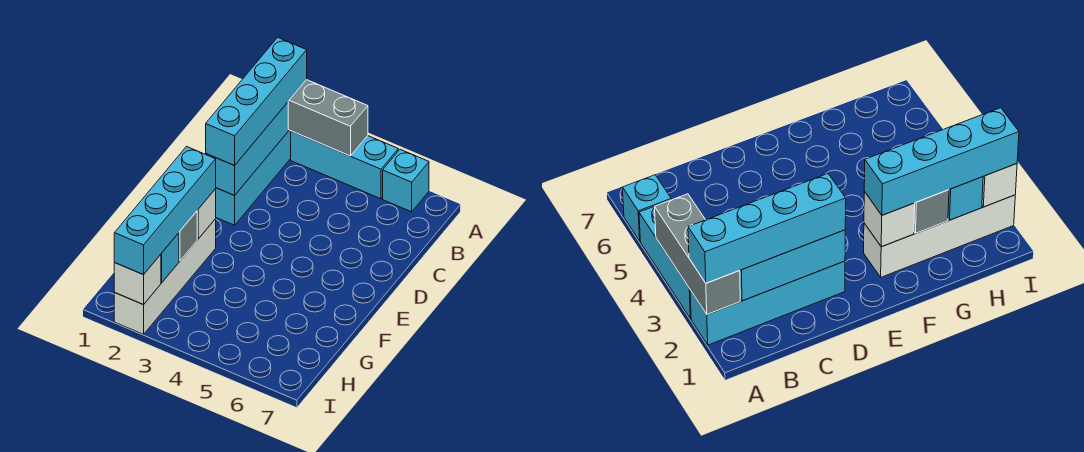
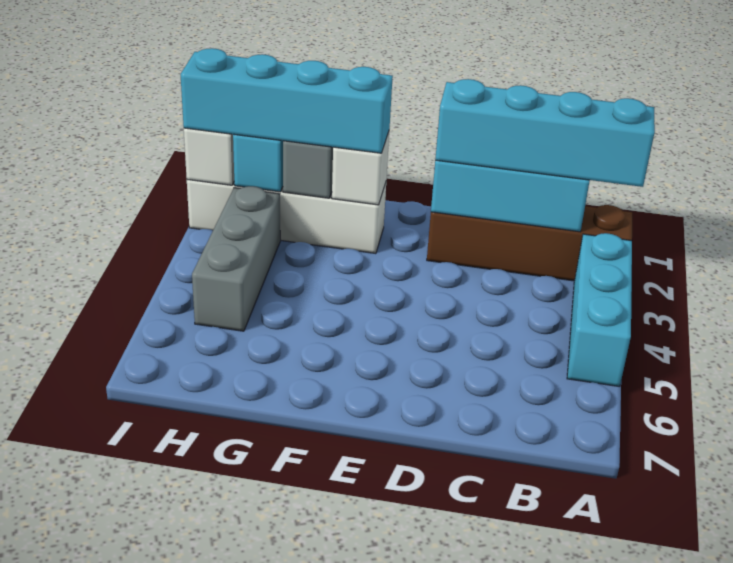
cyan 1x4 brick [216,130,291,225] -> brown 1x4 brick [427,205,632,281]
grey 1x3 brick [288,80,368,156] -> grey 1x3 brick moved to [192,186,280,331]
cyan 1x1 brick [383,149,429,212] -> none

